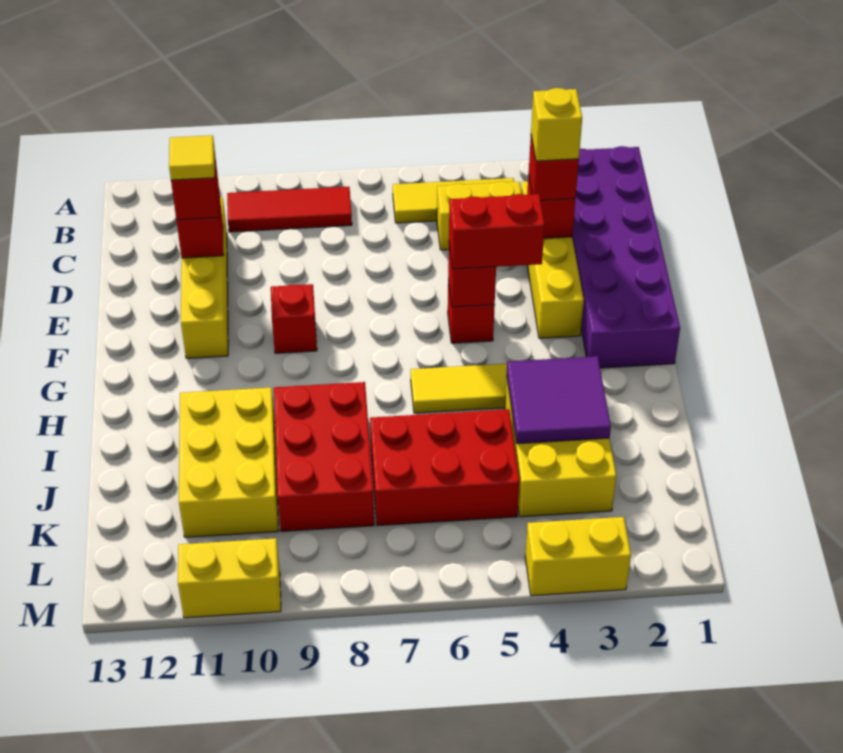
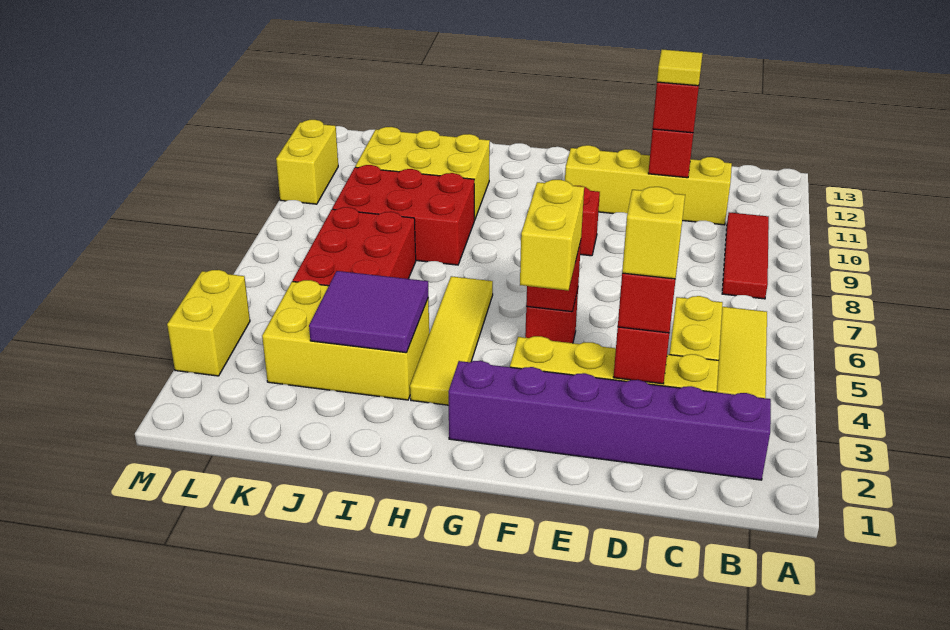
purple 2x6 brick [572,146,680,368] -> purple 1x6 brick [449,361,771,480]
red 1x2 brick [449,194,545,269] -> yellow 1x2 brick [520,180,584,290]

